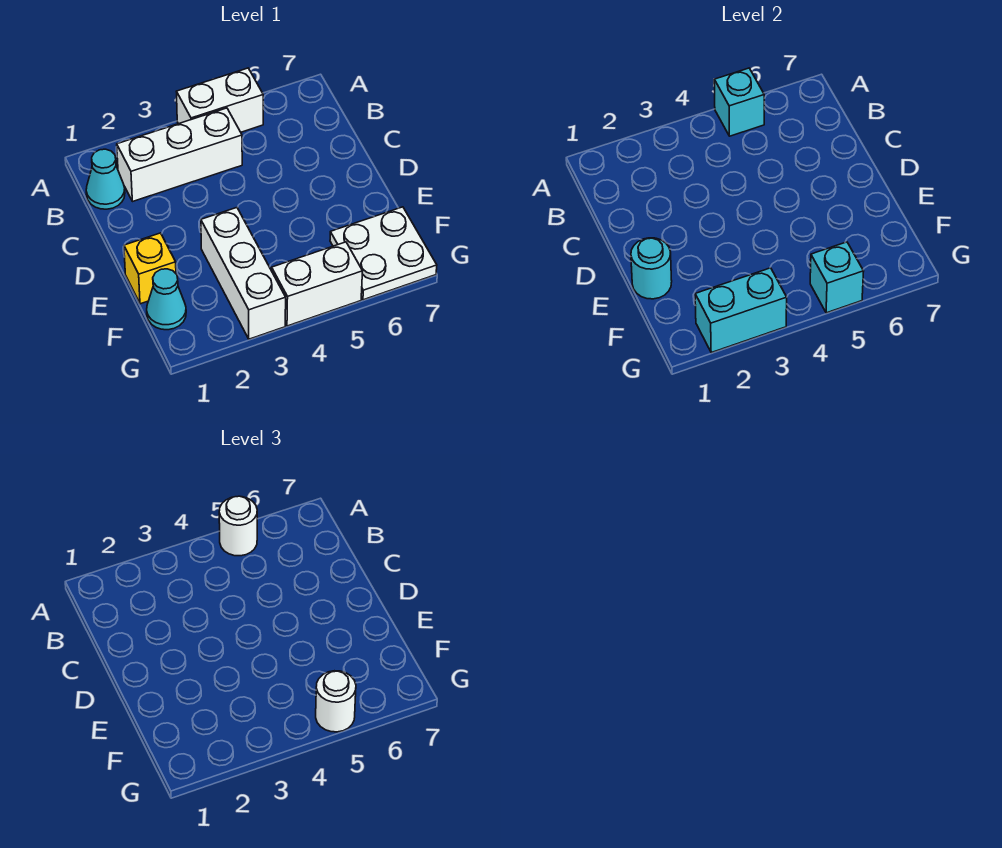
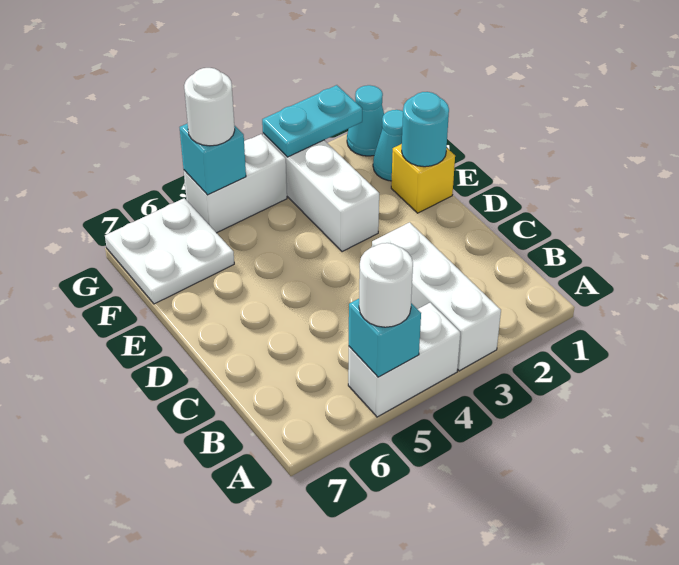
cyan 1x1 cone [86,149,125,209] -> cyan 1x1 cone moved to [347,85,384,156]
white 1x3 brick [117,108,242,201] -> white 1x3 brick turned to [372,222,501,371]
cyan 1x2 brick [695,268,787,353] -> cyan 1x2 plate [262,85,362,157]

